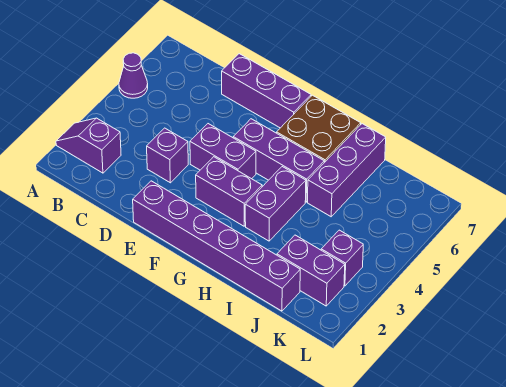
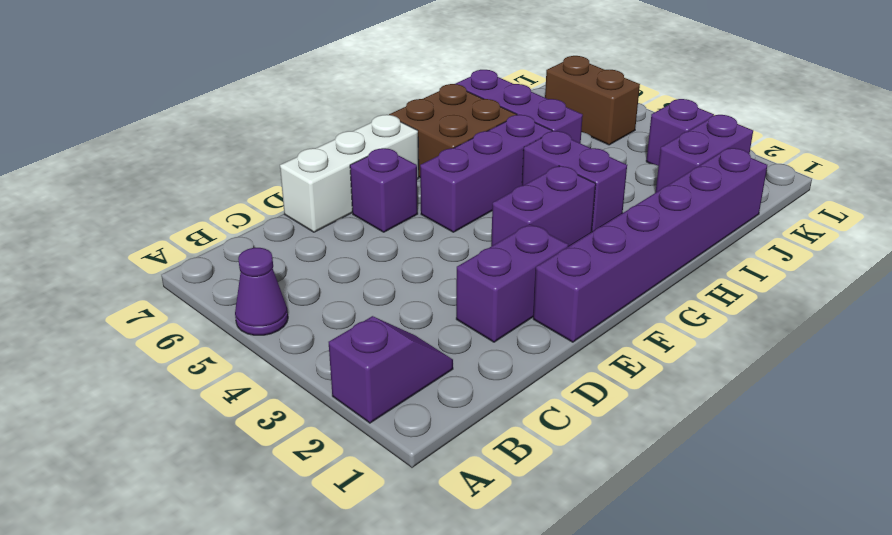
purple 1x2 slope [56,118,121,173] -> purple 1x2 slope turned to [329,316,453,423]
purple 1x1 brick [147,128,188,183] -> purple 1x1 brick moved to [350,148,418,232]
purple 1x3 brick [222,54,311,128] -> white 1x3 brick [280,115,419,232]
purple 1x2 brick [190,124,256,179] -> purple 1x2 brick moved to [456,224,568,342]
none -> brown 1x2 brick [545,56,640,145]

